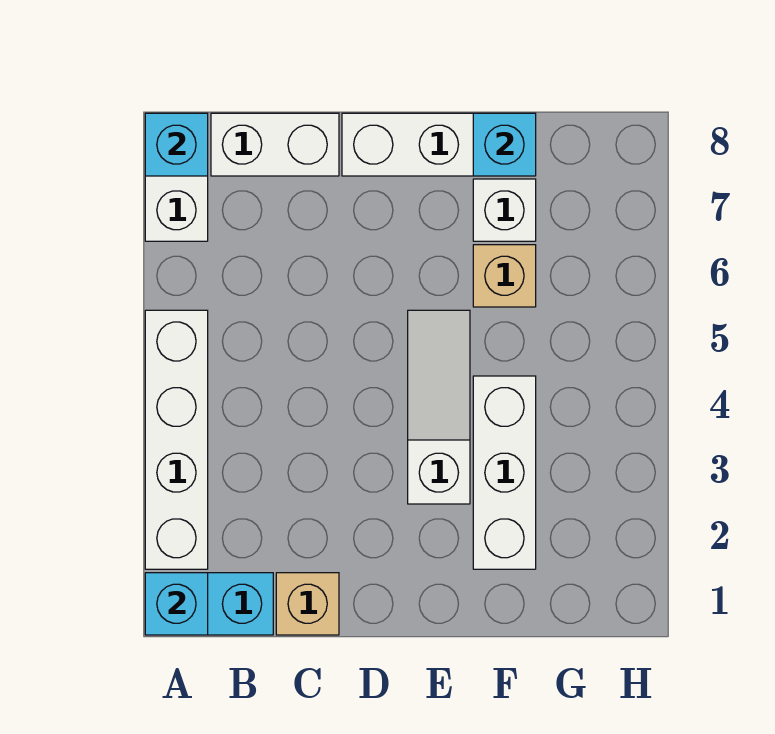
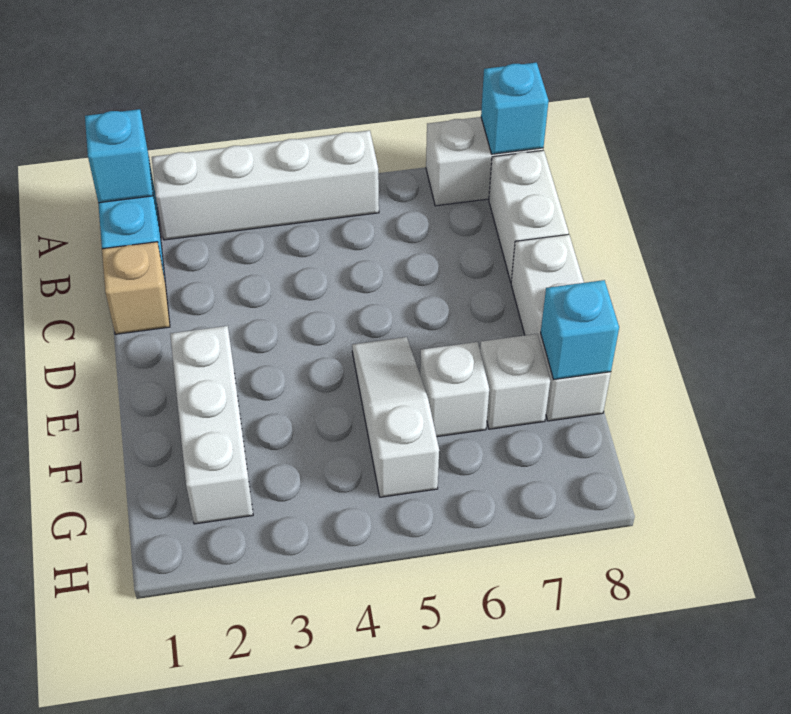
white 1x3 slope [408,310,470,504] -> white 1x3 slope turned to [352,337,439,497]
white 1x3 brick [473,376,536,569] -> white 1x3 brick turned to [170,326,253,524]
tan 1x1 brick [473,245,536,307] -> white 1x1 brick [420,342,489,437]

